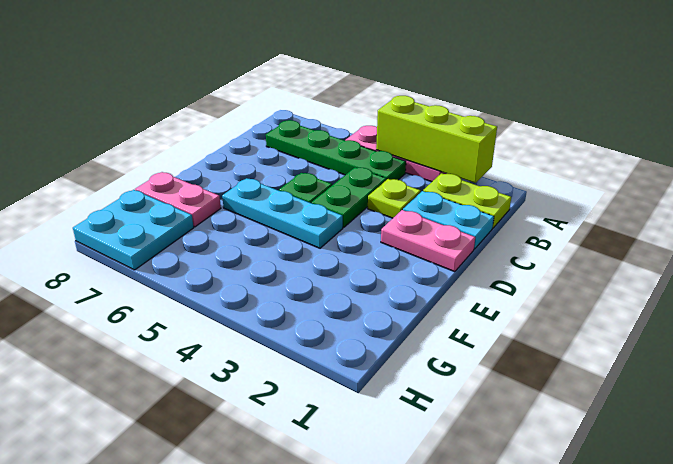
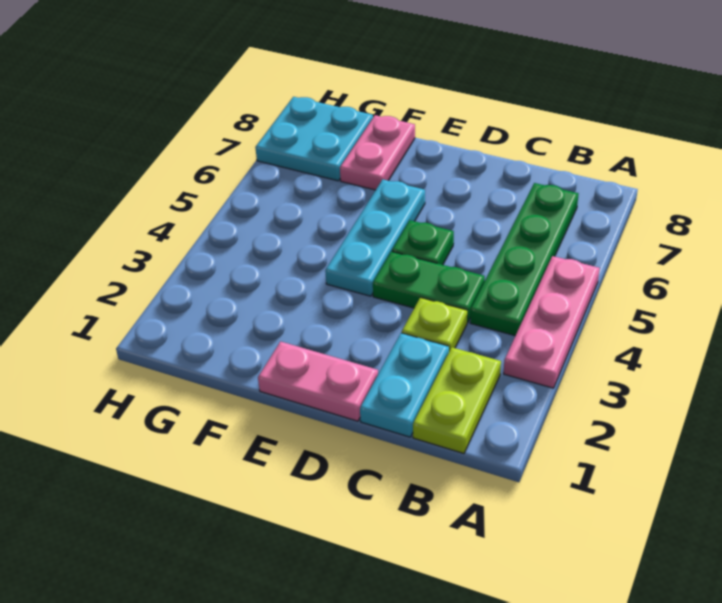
lime 1x3 brick [376,96,497,183] -> none
pink 1x2 plate [381,210,475,272] -> pink 1x2 plate turned to [258,342,378,421]

